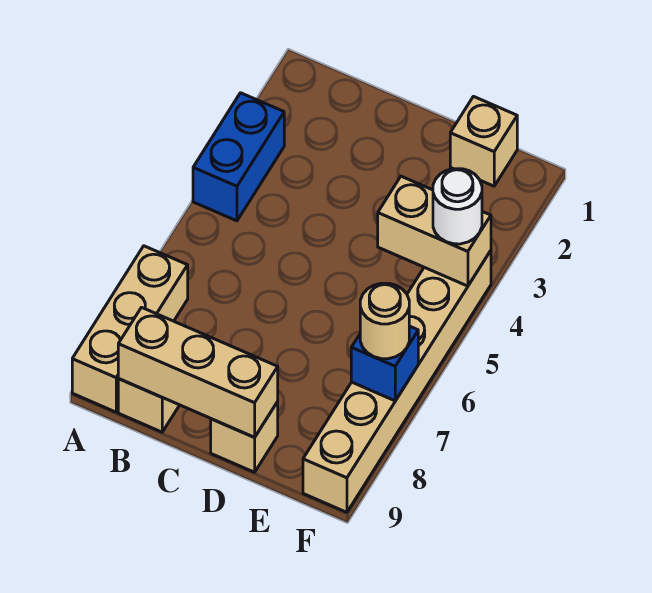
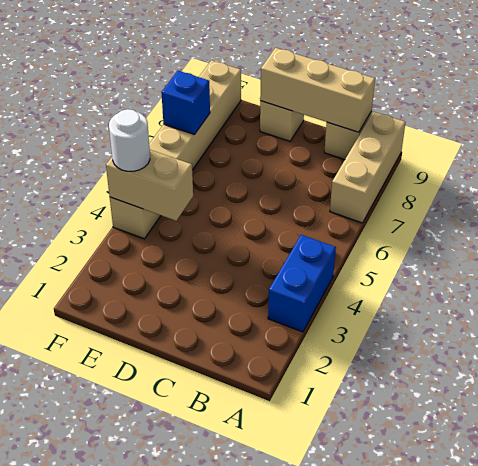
tan 1x1 brick [450,97,517,186] -> none
tan 1x1 round brick [360,283,409,359] -> none

